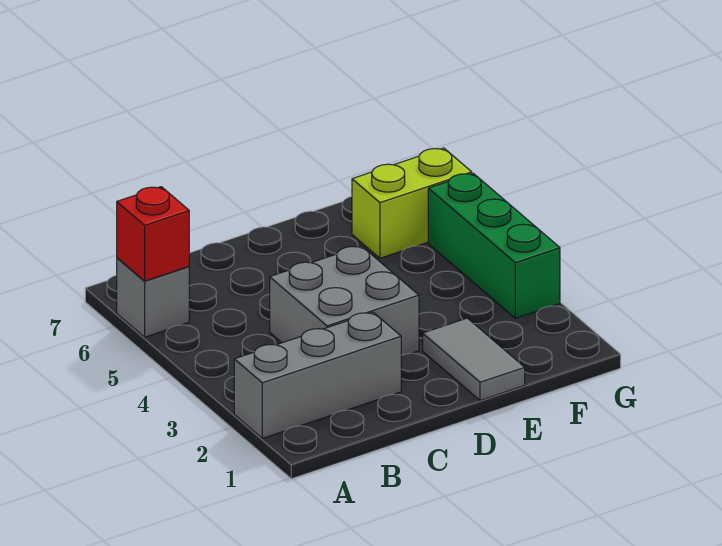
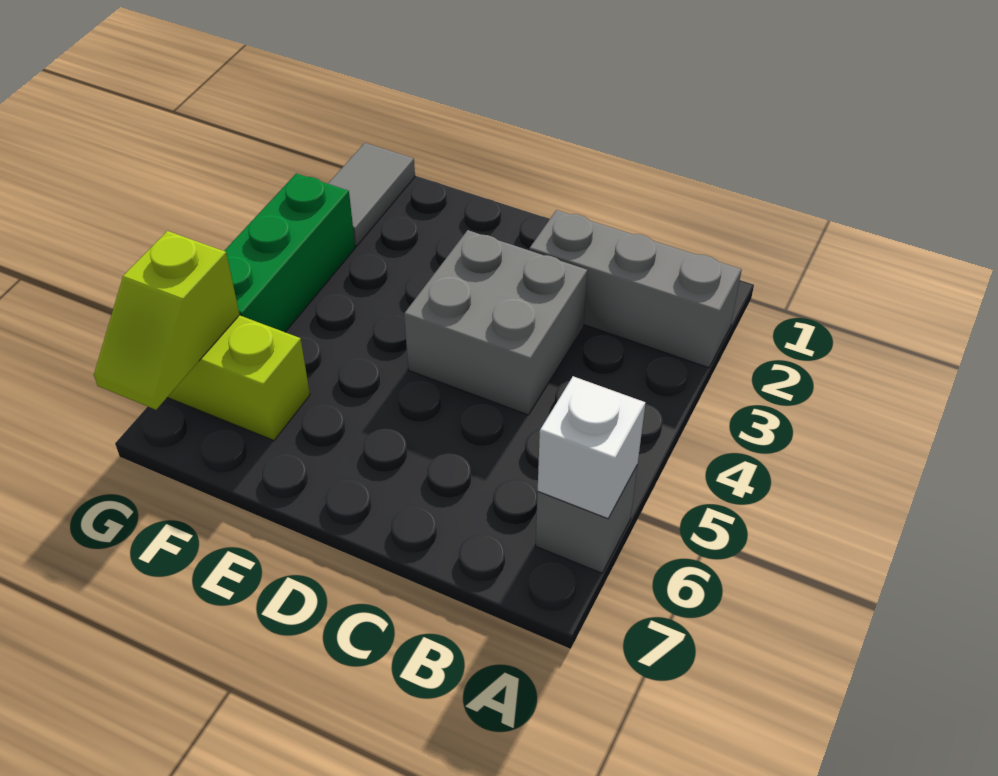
red 1x1 brick [117,187,189,281] -> white 1x1 brick [538,376,645,519]
grey 1x2 tile [423,318,525,400] -> grey 1x2 tile moved to [328,143,415,246]
none -> lime 1x2 slope [94,231,240,410]

